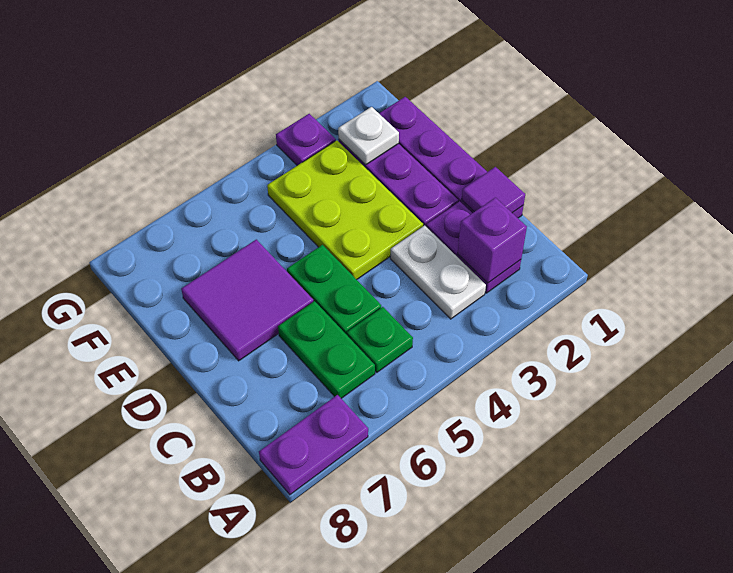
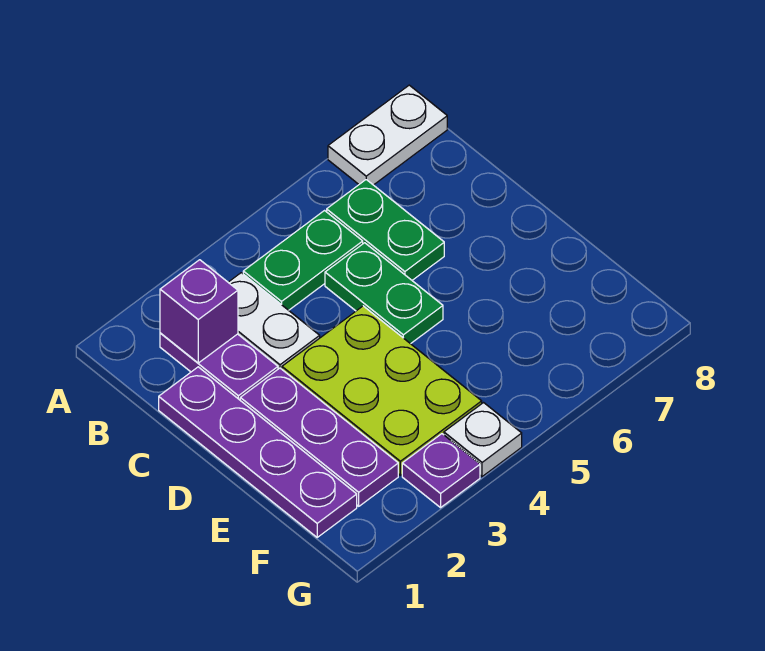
purple 1x2 plate [259,395,368,495] -> white 1x2 plate [328,85,447,185]
green 1x1 plate [347,307,413,372] -> green 1x2 plate [243,211,363,310]
purple 1x1 tile [462,167,525,213] -> none
purple 2x2 tile [181,239,313,361] -> none
white 1x1 plate [338,107,399,165] -> white 1x1 plate moved to [444,403,522,477]

